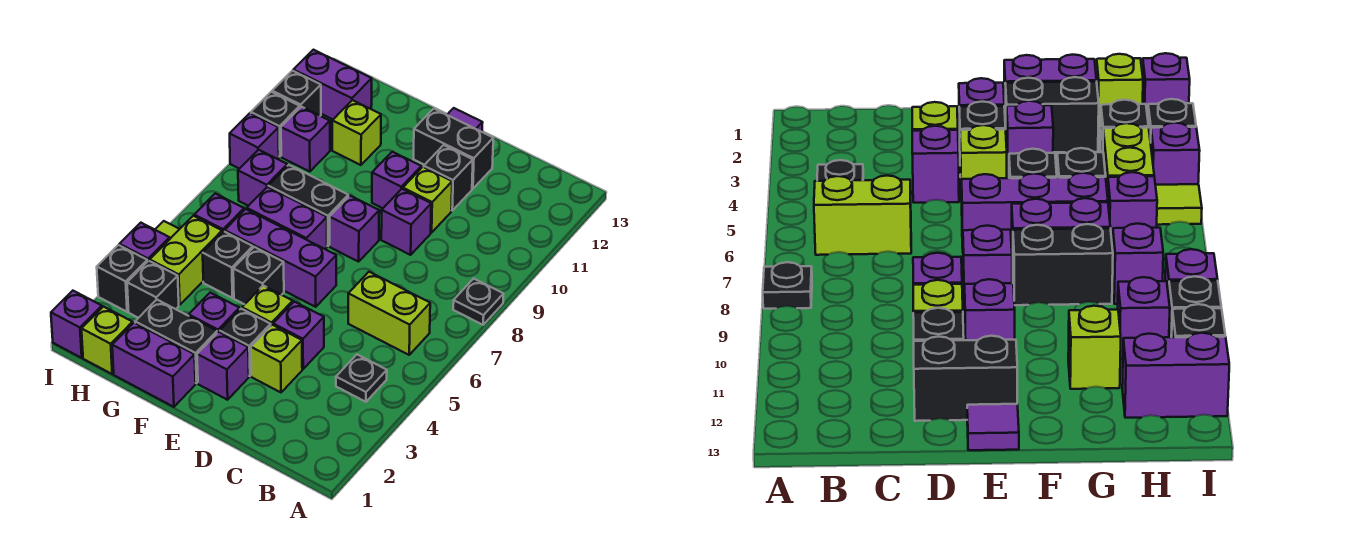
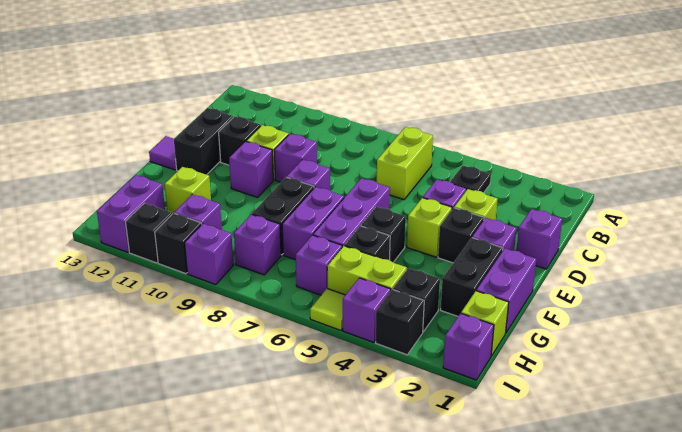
black 1x1 plate [453,279,503,325] -> none
purple 1x1 brick [189,293,240,333] -> purple 1x1 brick moved to [516,209,562,269]

